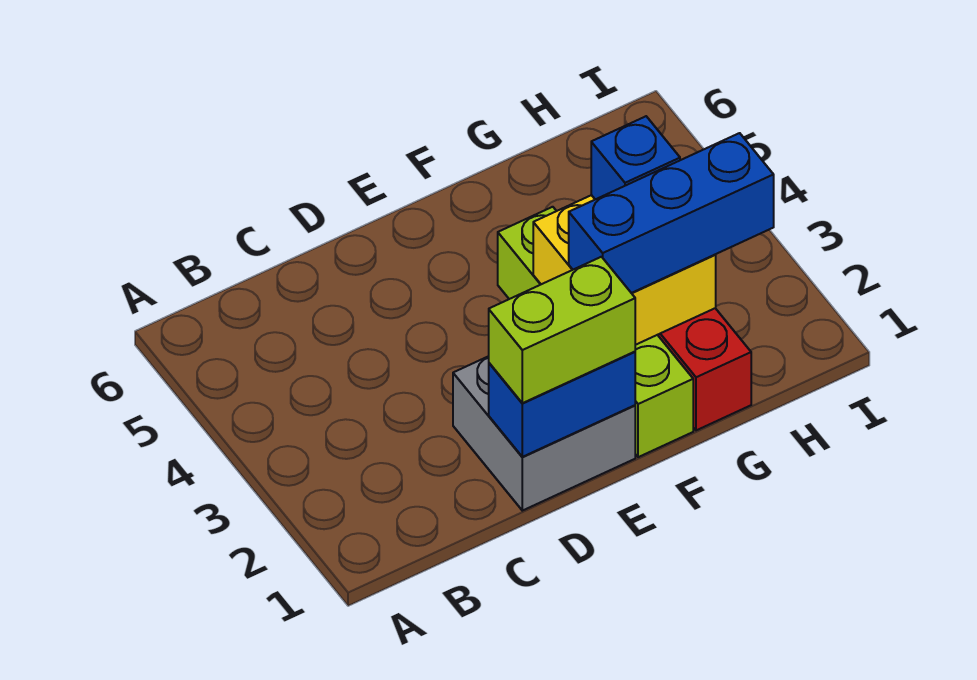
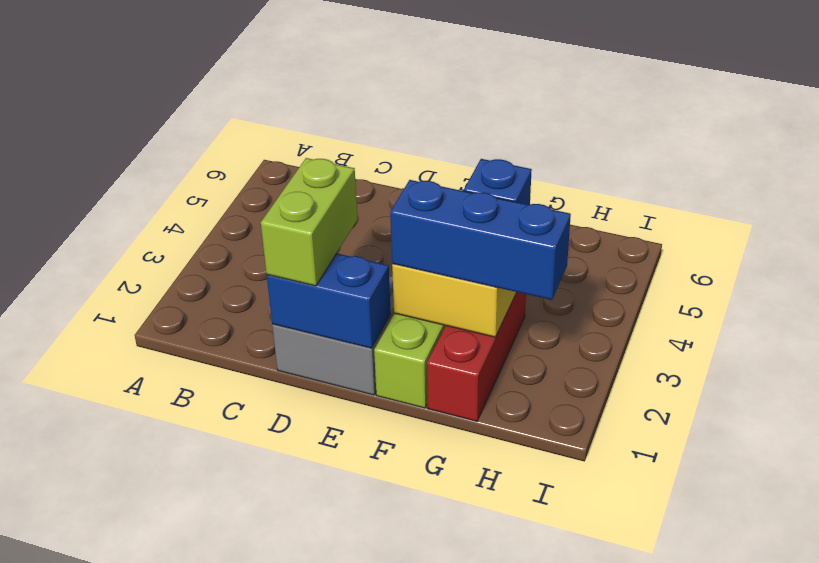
lime 1x2 brick [489,257,635,403] -> lime 1x2 brick turned to [261,158,358,286]

